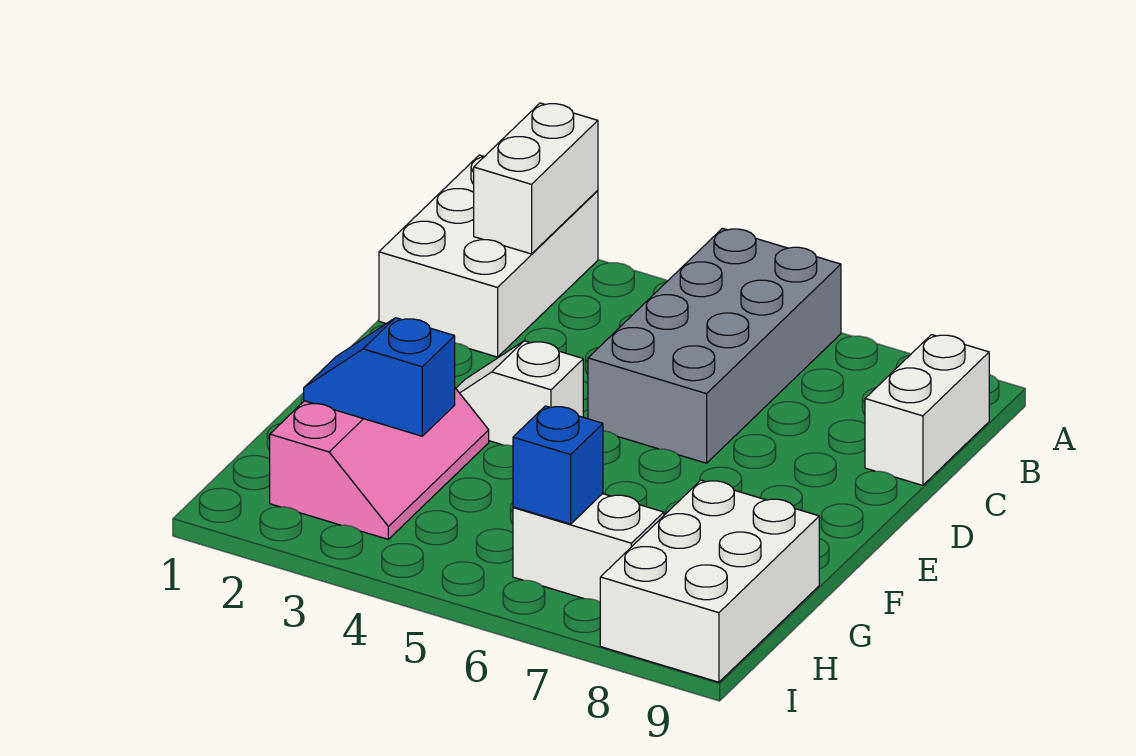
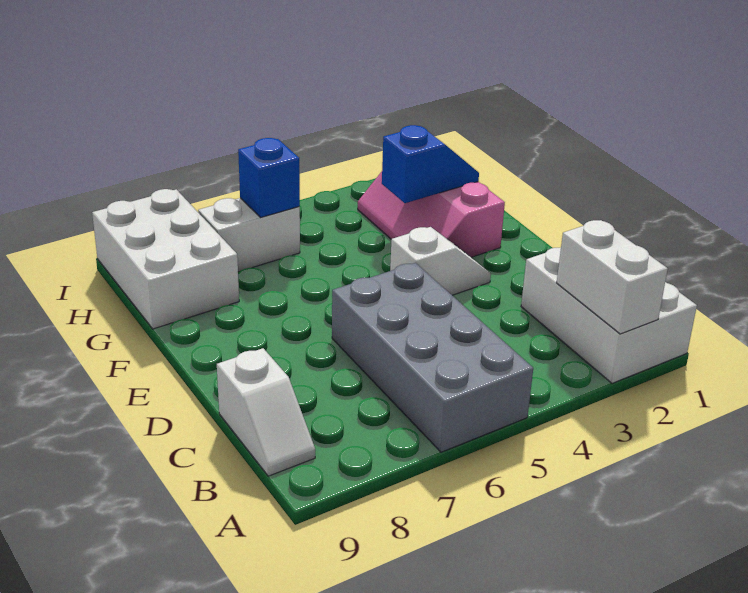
white 1x2 brick [865,335,989,485] -> white 1x2 slope [217,348,315,476]

